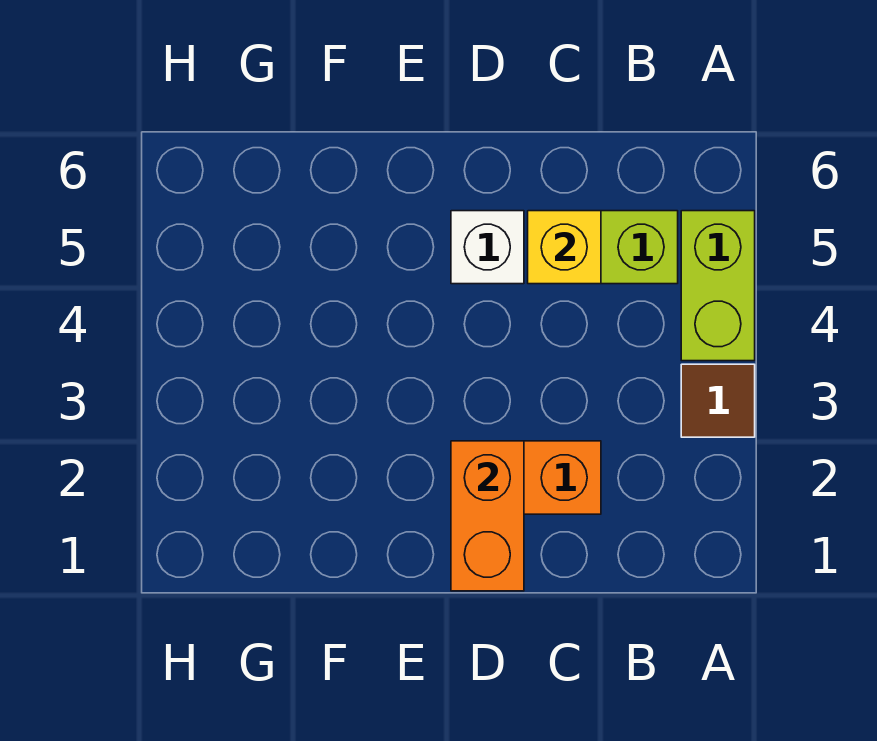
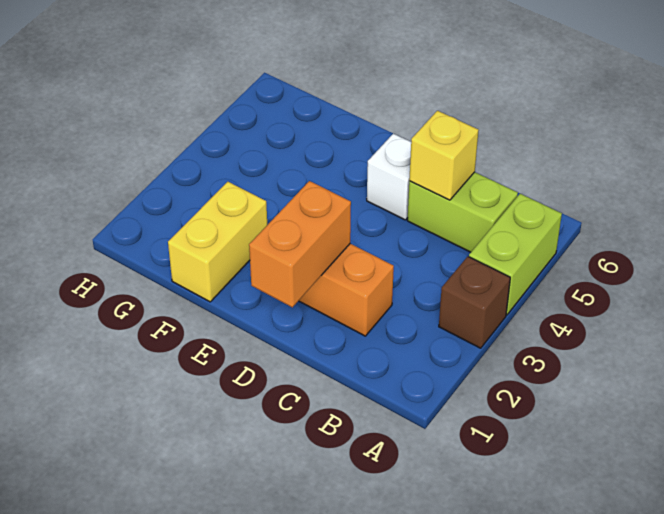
brown 1x1 tile [681,364,755,437] -> brown 1x1 brick [439,257,510,348]
none -> yellow 1x2 brick [168,182,267,302]

